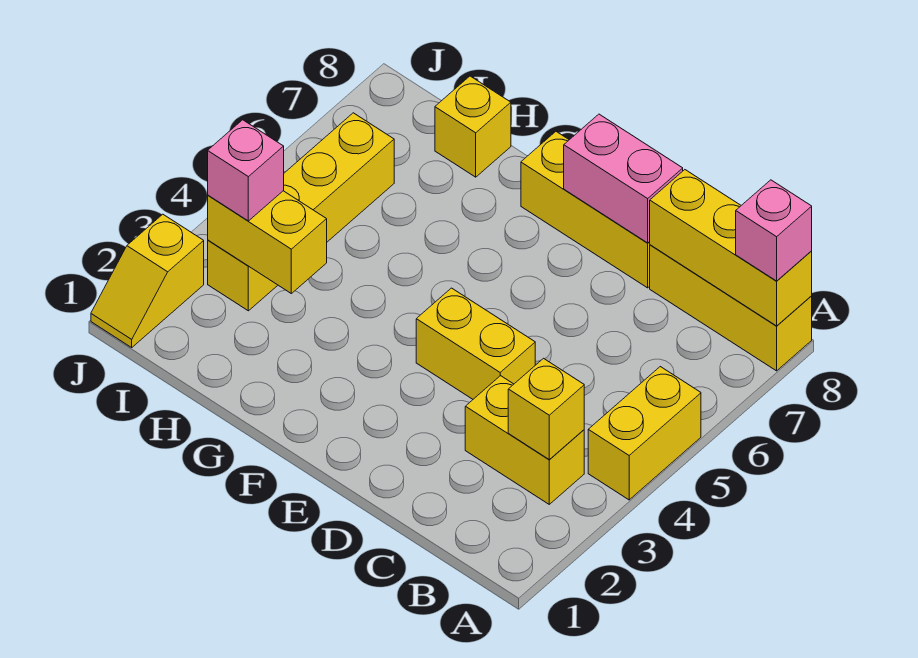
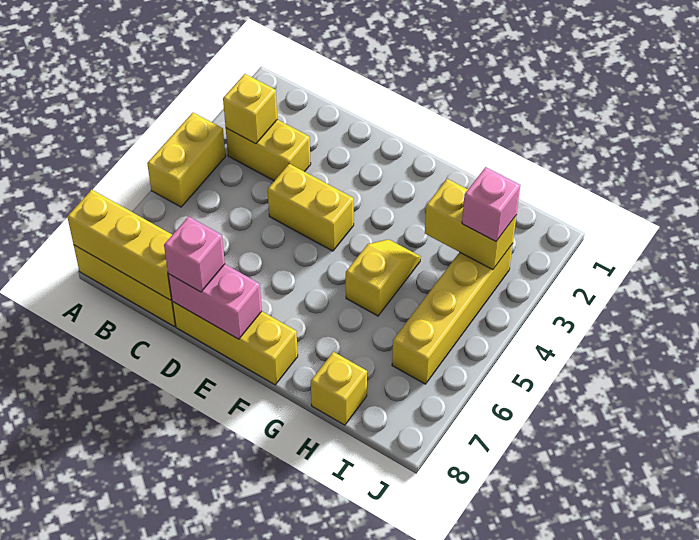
pink 1x1 brick [736,180,812,281] -> pink 1x1 brick moved to [164,217,225,292]
yellow 1x2 slope [91,214,204,347] -> yellow 1x2 slope moved to [346,239,421,316]

